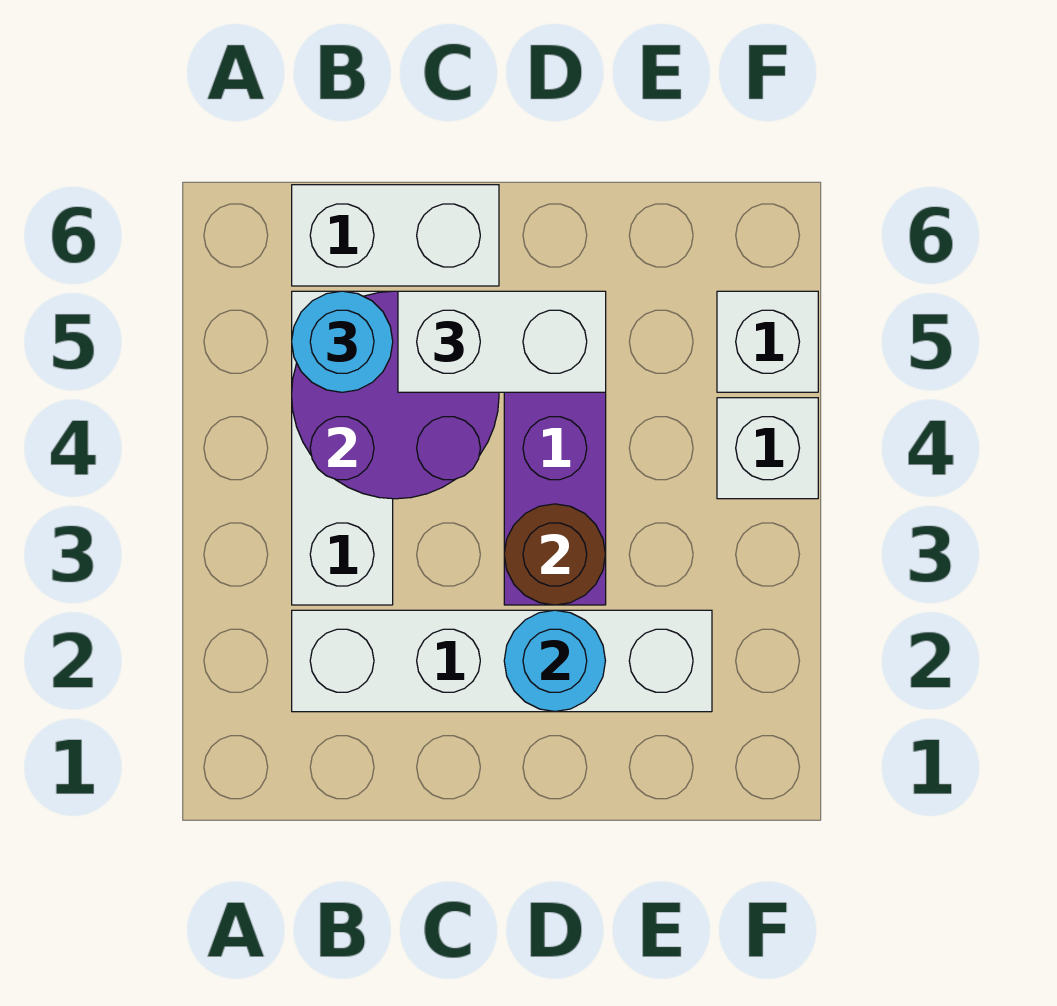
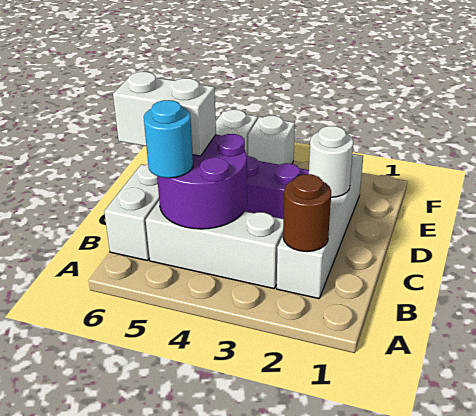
white 1x2 brick [398,291,606,392] -> white 1x2 brick turned to [113,72,216,156]
cyan 1x1 round brick [504,610,605,712] -> white 1x1 round brick [309,126,353,197]
brown 1x1 round brick [504,504,606,605] -> brown 1x1 round brick moved to [283,174,331,252]

